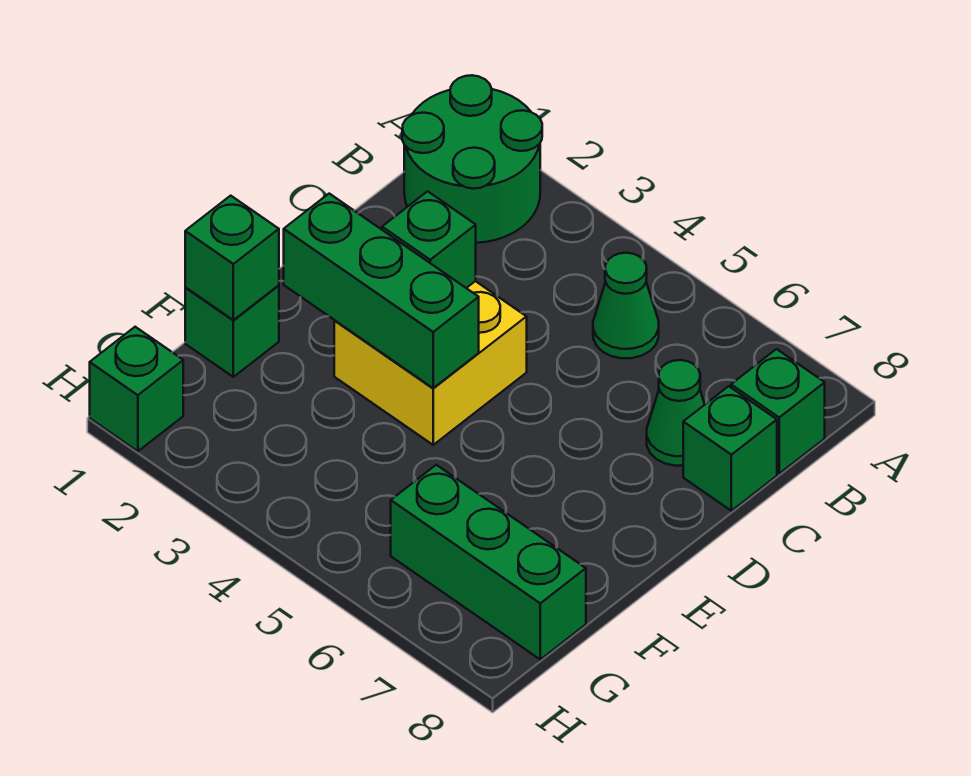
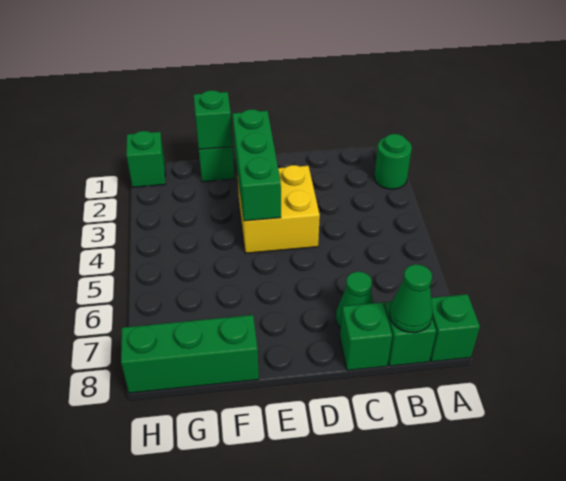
green 2x2 round brick [402,75,542,243] -> green 1x1 round brick [374,134,412,189]
green 1x1 cone [593,253,659,358] -> green 1x1 cone moved to [389,264,433,333]
green 1x1 brick [382,191,476,288] -> green 1x1 brick moved to [430,294,480,362]
green 1x3 brick [391,465,586,659] -> green 1x3 brick turned to [121,315,259,393]

